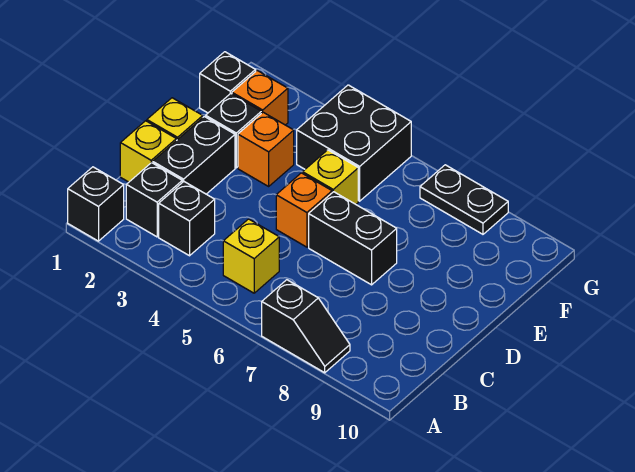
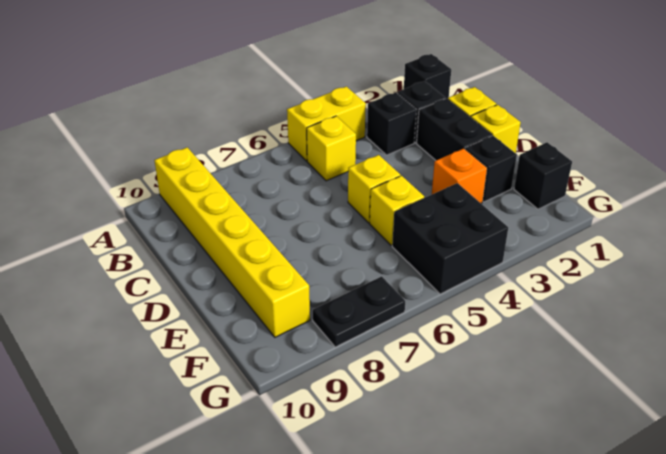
none -> yellow 1x2 brick [287,86,366,161]
black 1x2 slope [262,280,350,373] -> none
none -> yellow 1x6 brick [154,147,310,337]
orange 1x1 brick [276,173,332,247] -> yellow 1x1 brick [348,155,400,223]
black 1x2 brick [309,192,397,285] -> none
orange 1x1 brick [232,71,288,125] -> none

